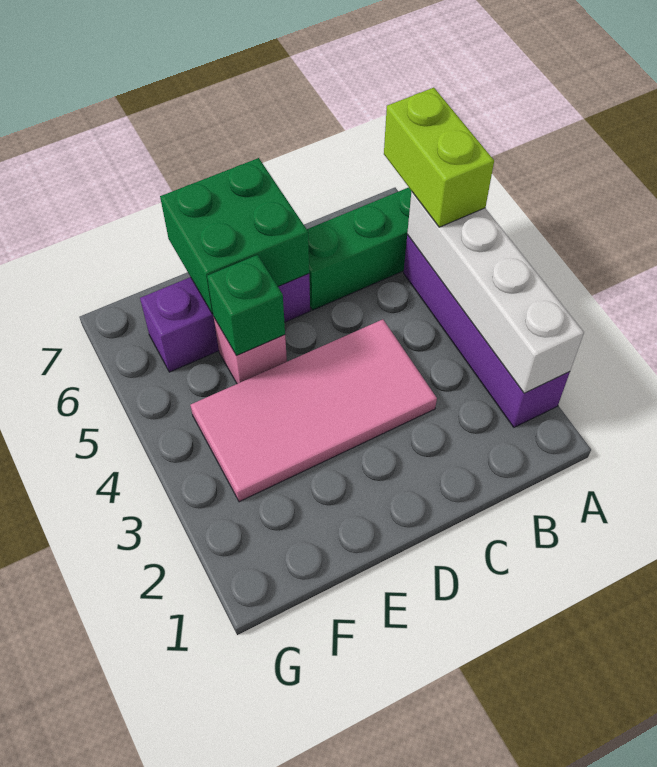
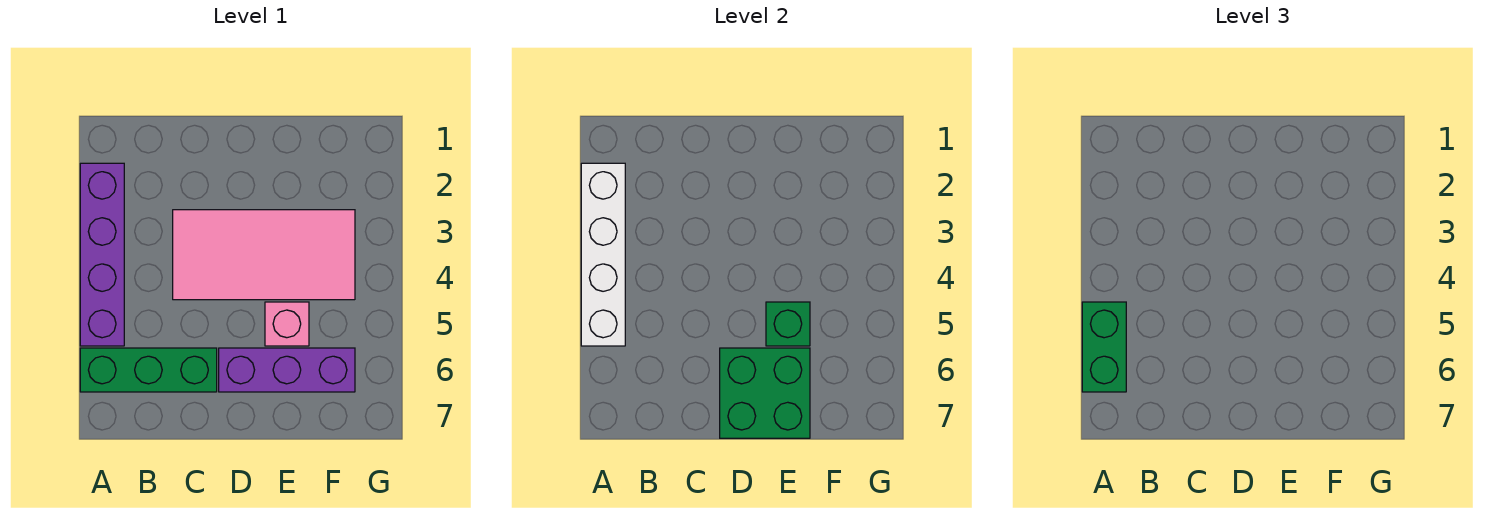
lime 1x2 brick [384,88,494,227] -> green 1x2 brick [1082,302,1126,392]

